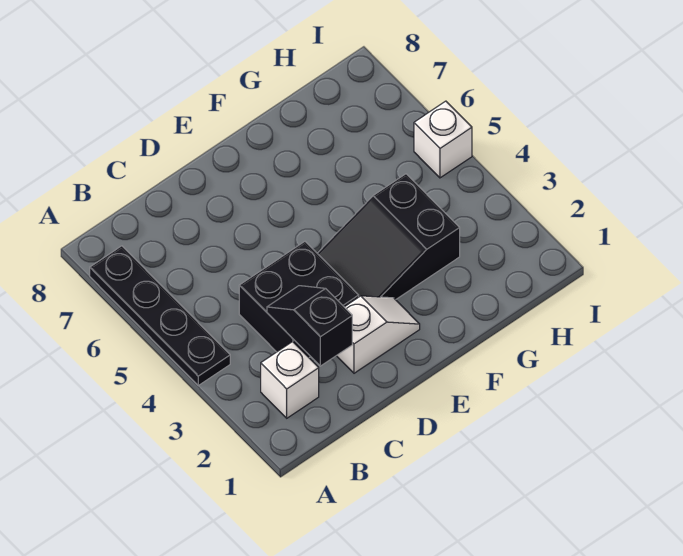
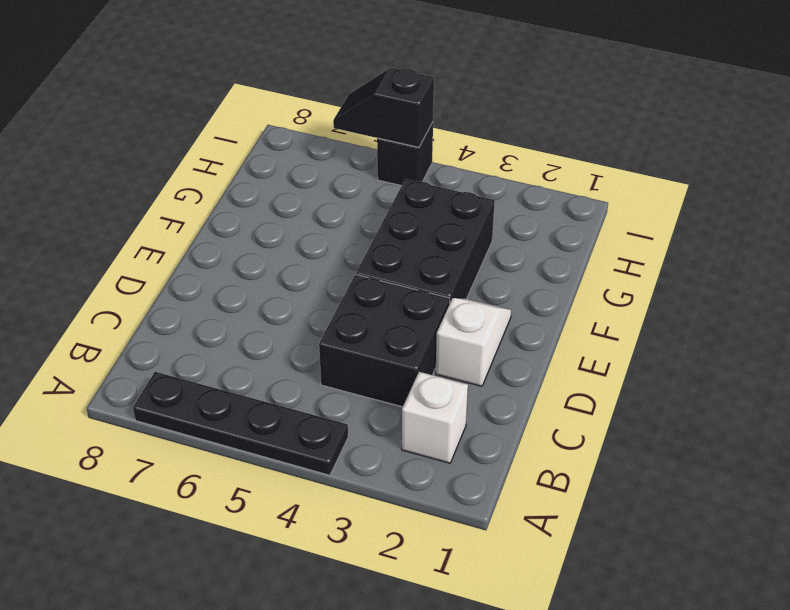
black 1x2 slope [267,286,352,366] -> black 1x2 slope moved to [333,68,434,147]
black 2x3 slope [317,174,460,300] -> black 2x3 brick [356,179,495,302]
white 1x1 brick [414,101,472,178] -> black 1x1 brick [377,122,433,186]

